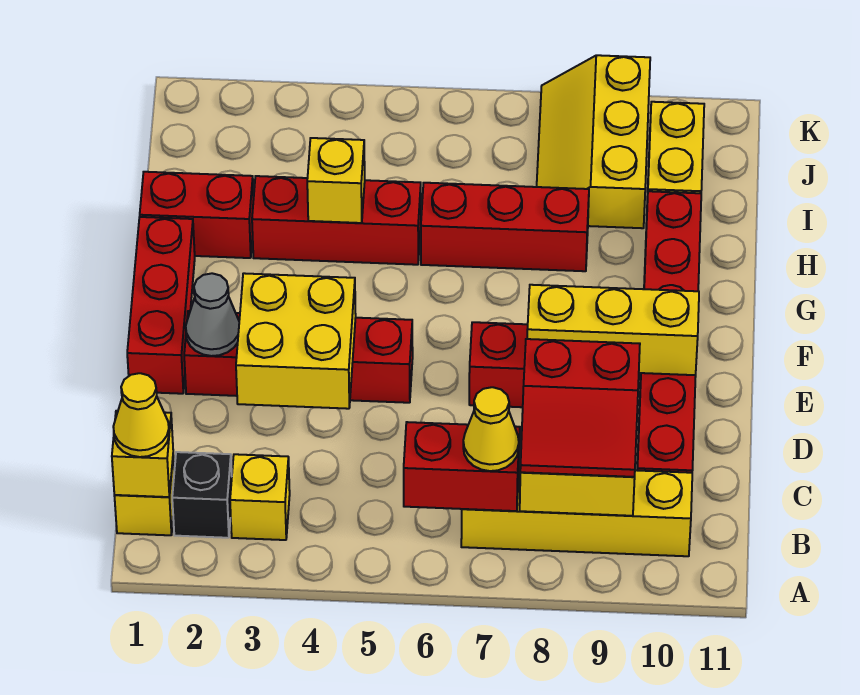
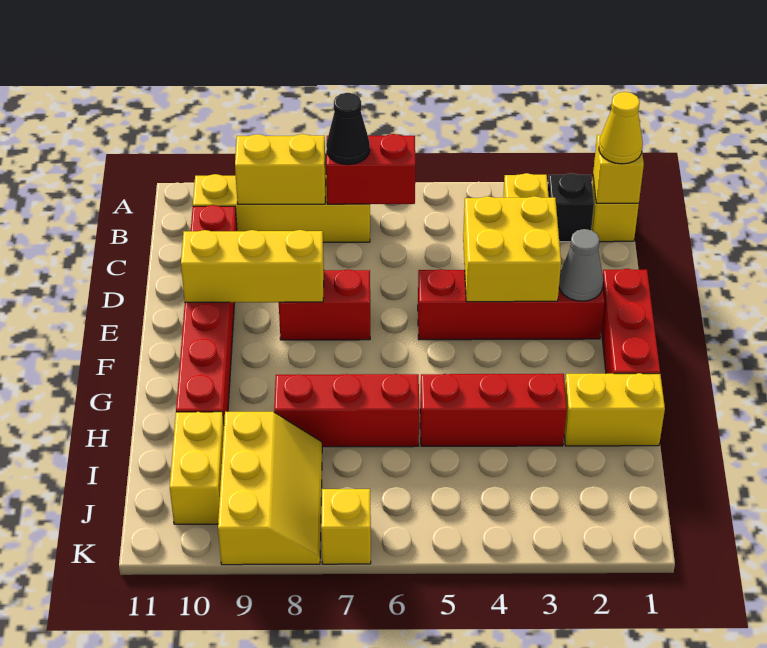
yellow 1x1 cone [463,387,519,471] -> black 1x1 cone [326,93,370,165]
red 2x2 slope [520,339,640,477] -> none
red 1x2 brick [140,172,254,258] -> yellow 1x2 brick [564,373,665,446]
yellow 1x1 brick [307,138,365,223] -> yellow 1x1 brick moved to [321,489,371,564]

